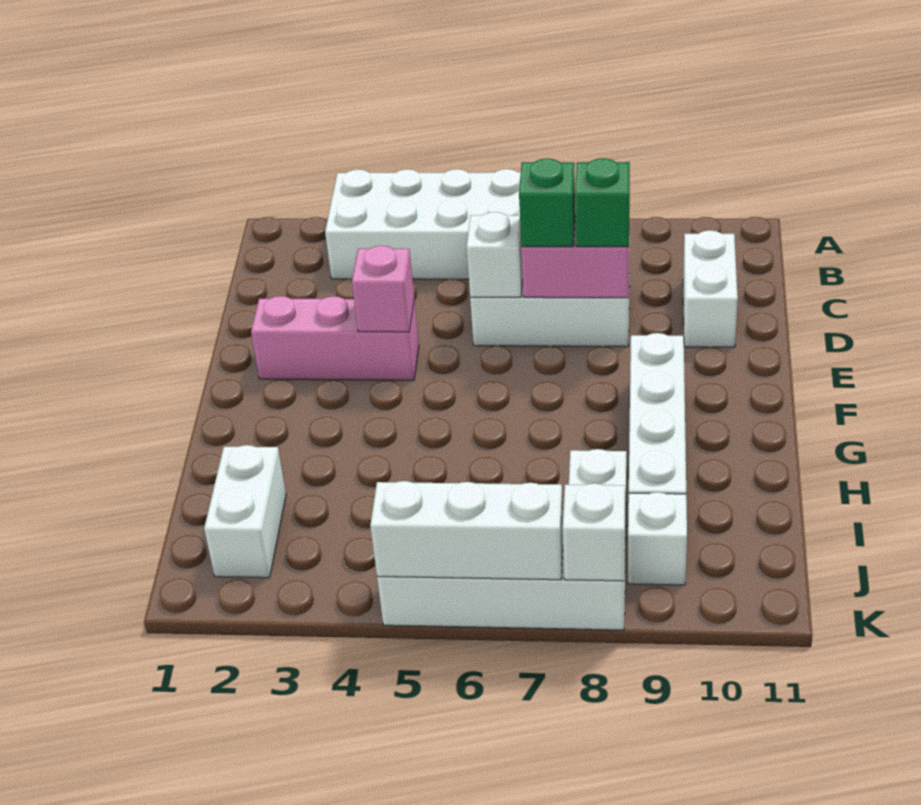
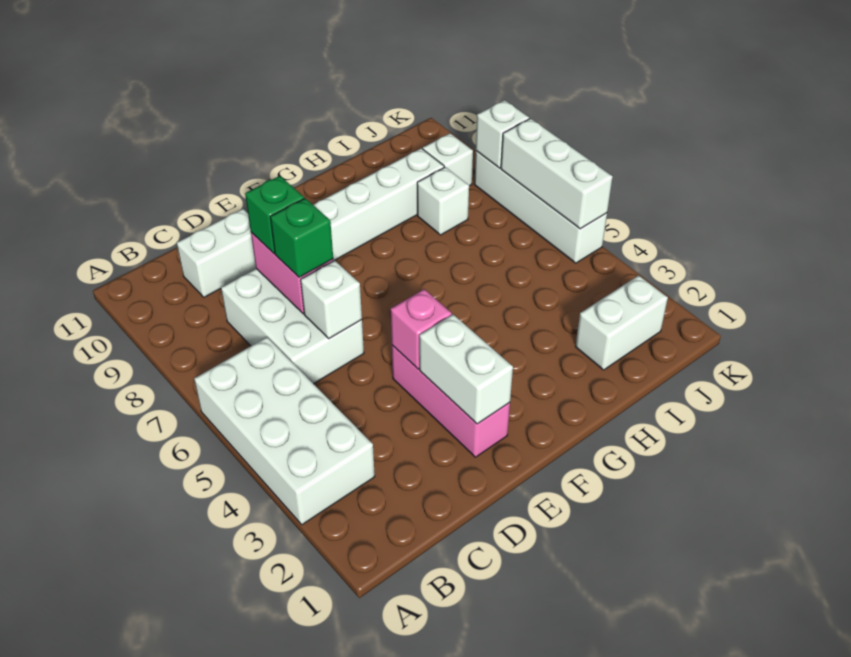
none -> white 1x2 brick [419,315,513,424]

